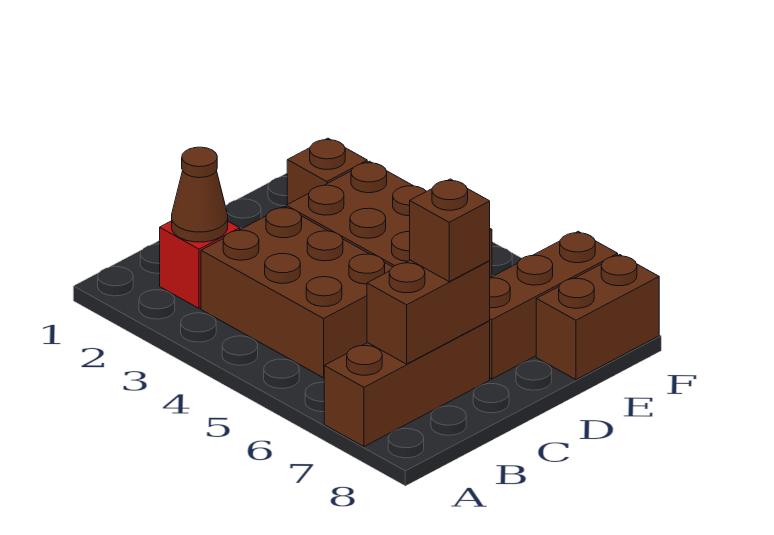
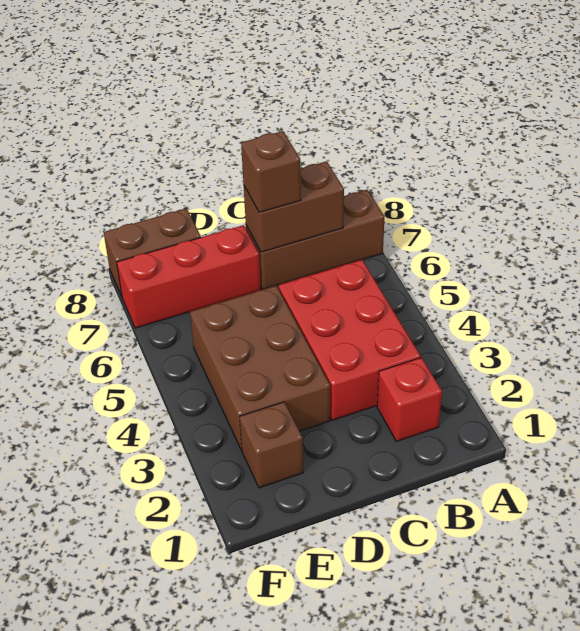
brown 1x1 cone [172,147,228,242] -> none
brown 2x3 brick [201,206,392,378] -> red 2x3 brick [279,260,421,420]
brown 1x3 brick [489,231,618,379] -> red 1x3 brick [117,225,261,328]

